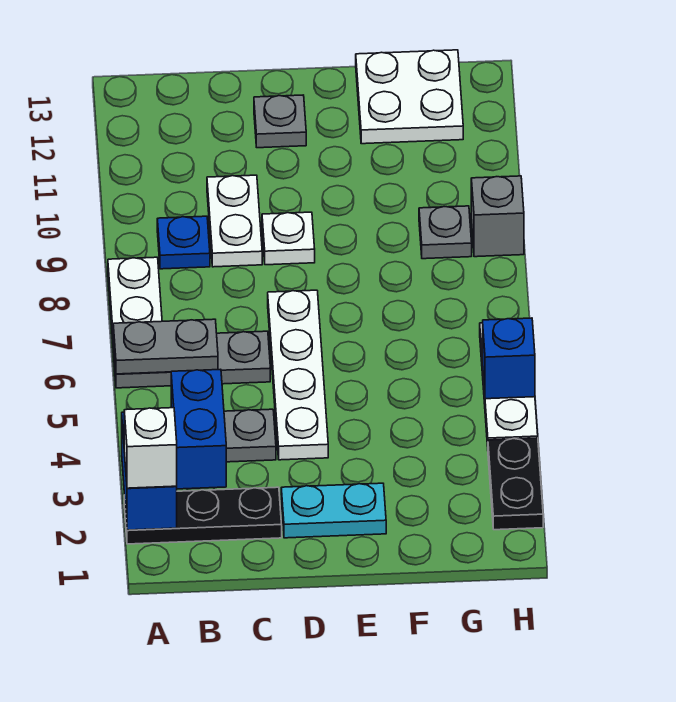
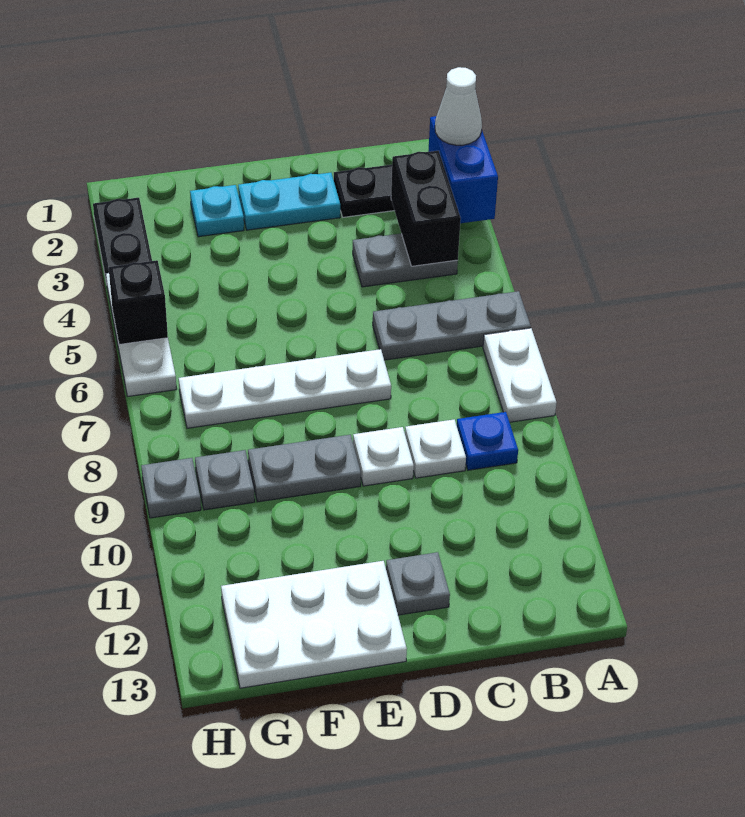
white 1x1 brick [124,408,177,488] -> white 1x1 cone [435,67,482,145]
grey 1x2 plate [113,319,218,374] -> grey 1x2 plate moved to [248,435,361,502]
blue 1x2 brick [171,369,226,489] -> black 1x2 brick [391,151,461,266]
white 1x2 plate [207,175,262,267] -> white 1x1 plate [405,419,466,478]
white 1x4 plate [268,290,328,460] -> white 1x4 plate turned to [179,349,391,428]
none -> cyan 1x1 plate [190,185,244,237]
white 2x2 plate [356,50,463,144] -> white 2x3 plate [221,561,407,688]
blue 1x1 brick [483,318,535,399] -> black 1x1 brick [109,260,168,345]
grey 1x1 brick [471,176,524,257] -> grey 1x1 plate [141,458,201,518]

